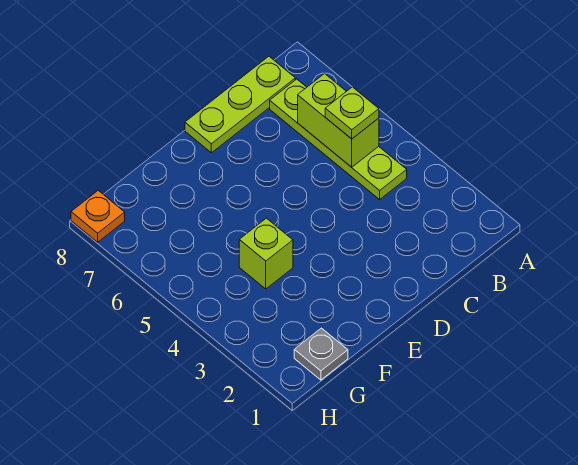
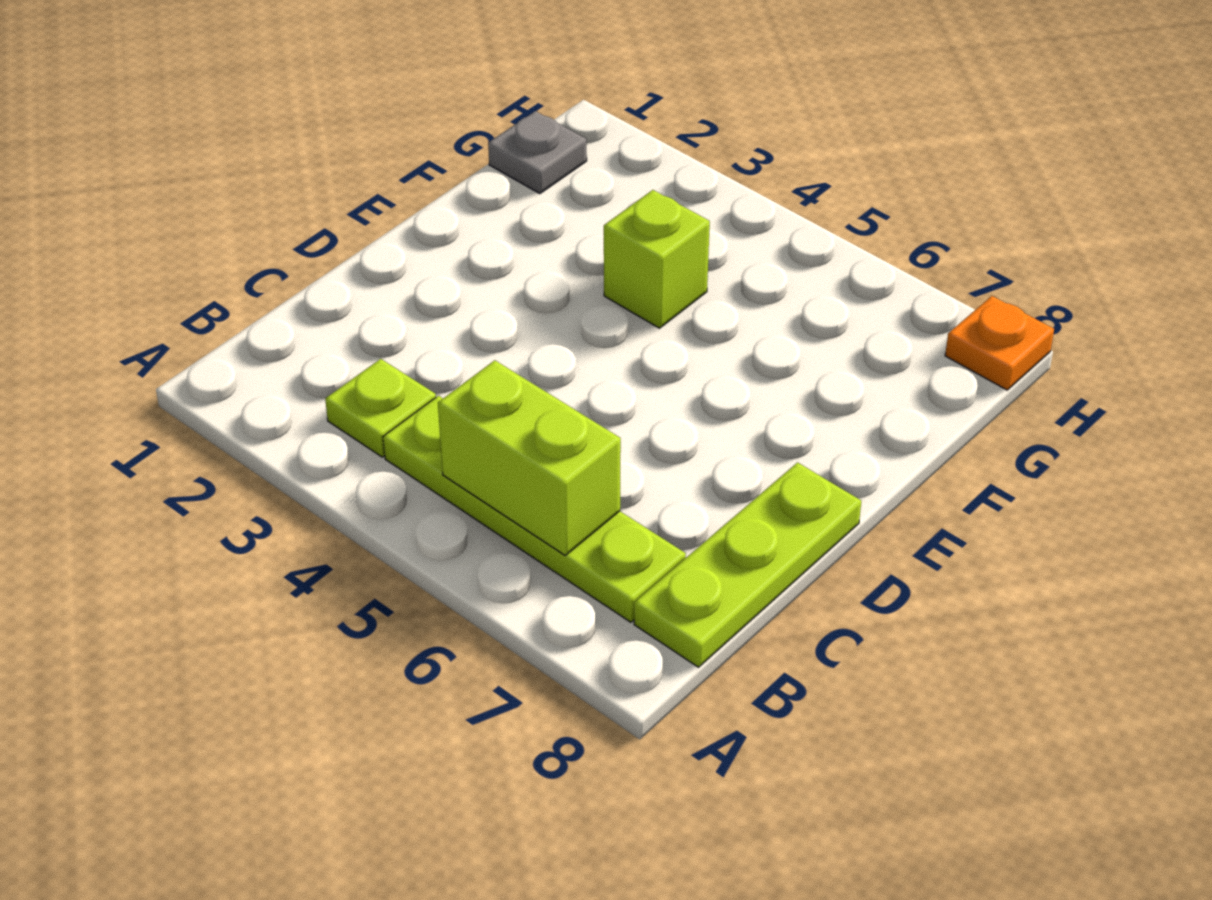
lime 1x1 plate [325,87,379,139] -> lime 1x1 plate moved to [325,359,436,457]

